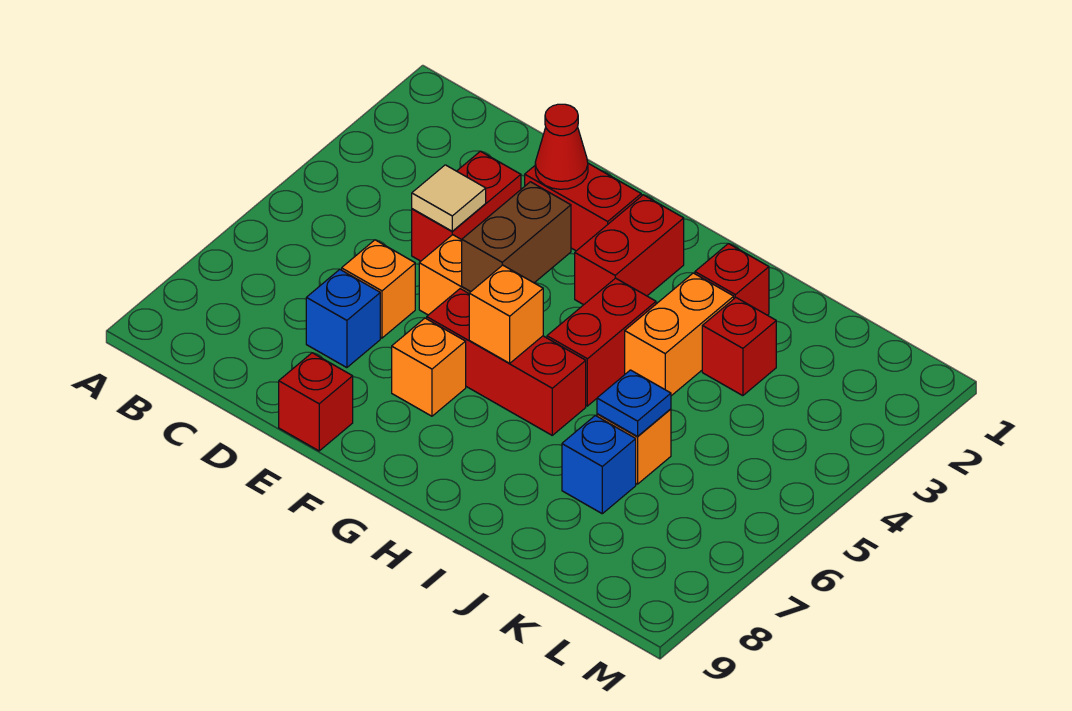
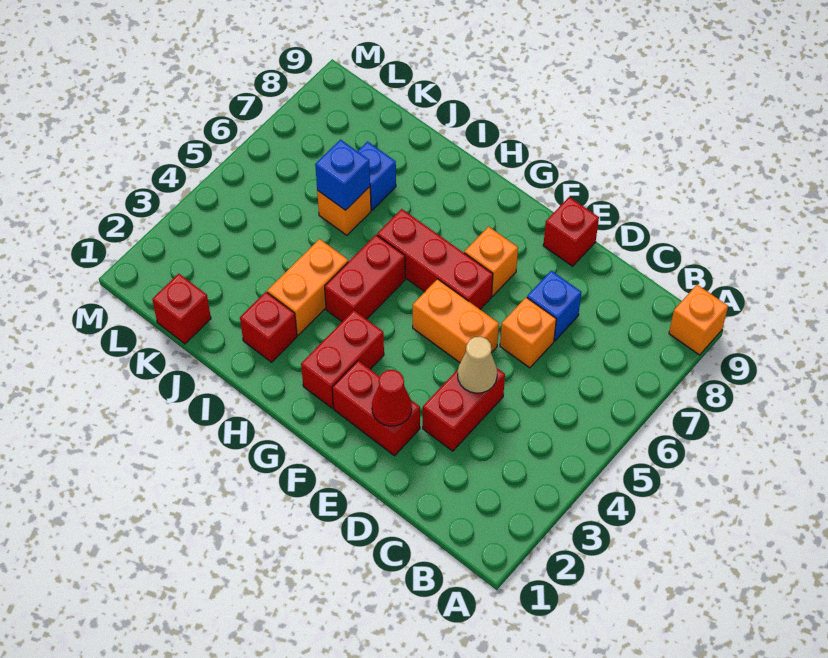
tan 1x1 tile [412,165,486,231] -> tan 1x1 cone [458,337,497,393]
brown 1x2 brick [462,182,571,292] -> none
orange 1x1 brick [469,265,543,363] -> orange 1x1 brick moved to [669,285,728,355]
red 1x1 brick [702,298,776,396] -> red 1x1 brick moved to [152,274,211,344]
blue 1x1 plate [597,370,671,436] -> blue 1x1 brick [315,140,370,210]

